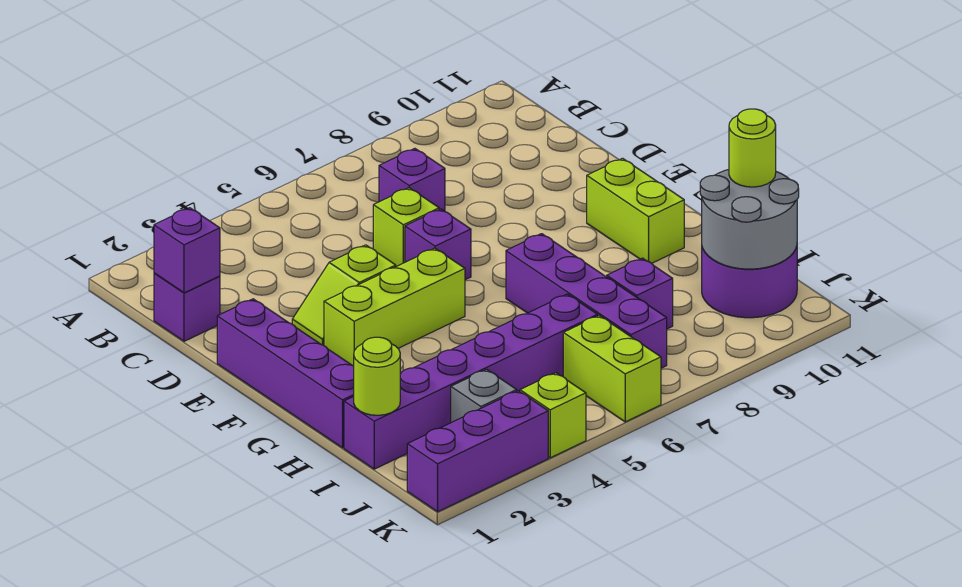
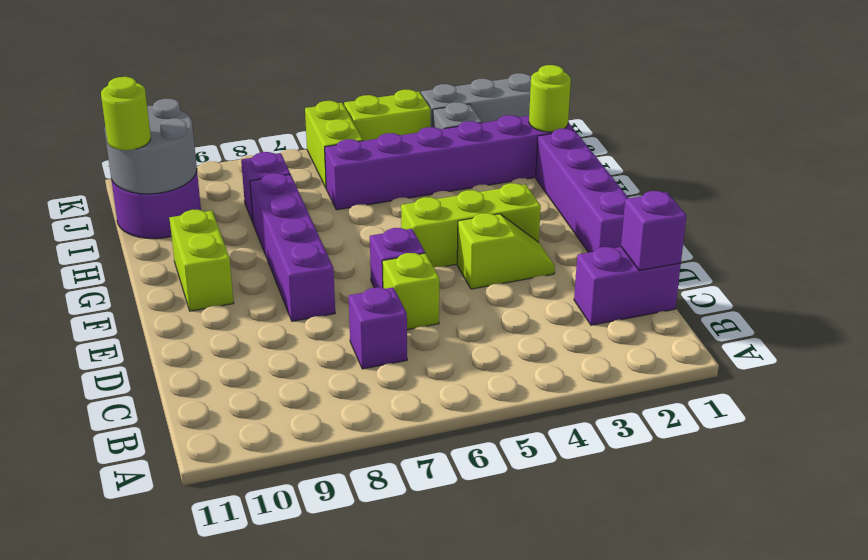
purple 1x1 brick [154,273,220,341] -> purple 1x2 brick [574,247,681,325]
purple 1x4 brick [506,234,667,368] -> purple 1x4 brick moved to [250,173,335,321]
purple 1x3 brick [407,391,548,512] -> grey 1x3 brick [421,73,531,127]
lime 1x1 brick [520,373,586,458] -> lime 1x2 brick [344,90,431,141]

